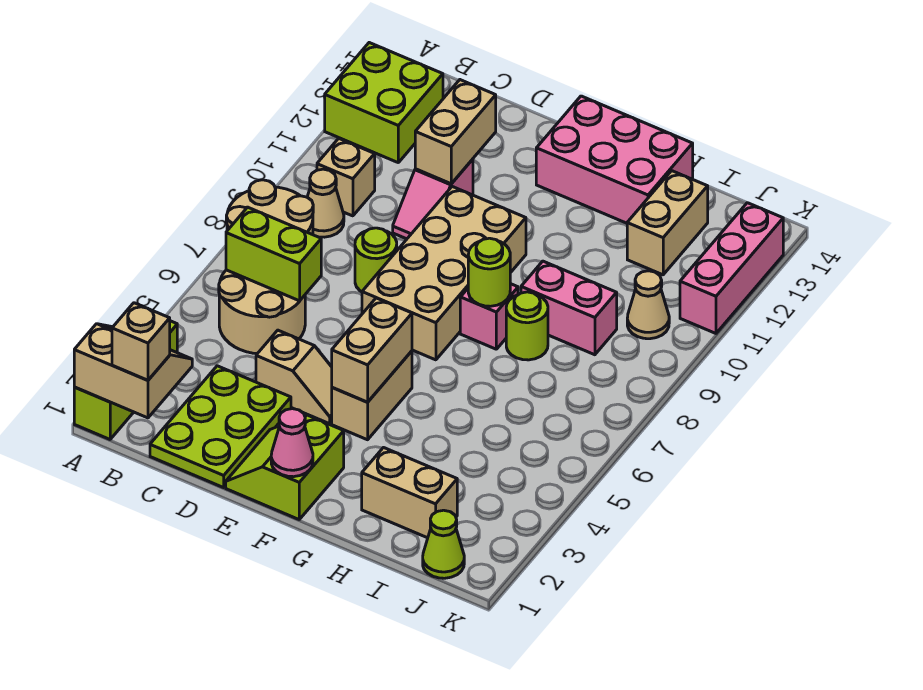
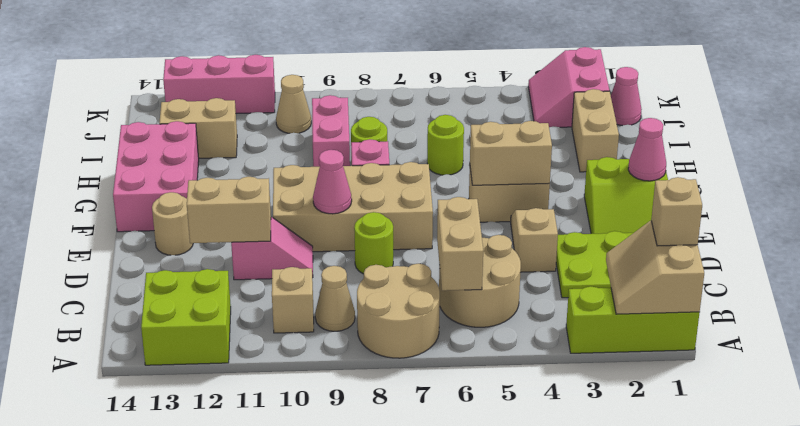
lime 1x2 brick [226,207,321,301] -> tan 1x2 brick [437,197,483,291]
none -> pink 1x1 cone [313,150,352,214]
none -> tan 1x1 round brick [152,192,193,255]
lime 1x1 round brick [468,238,510,306] -> lime 1x1 round brick moved to [427,115,464,175]
lime 1x1 cone [423,510,464,578] -> pink 1x1 cone [611,67,642,126]
none -> pink 2x2 slope [528,47,609,127]

